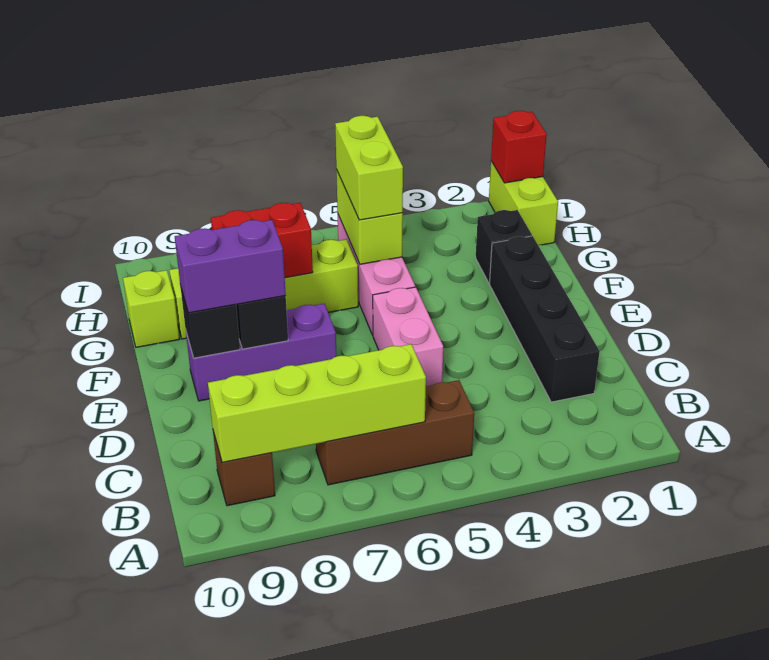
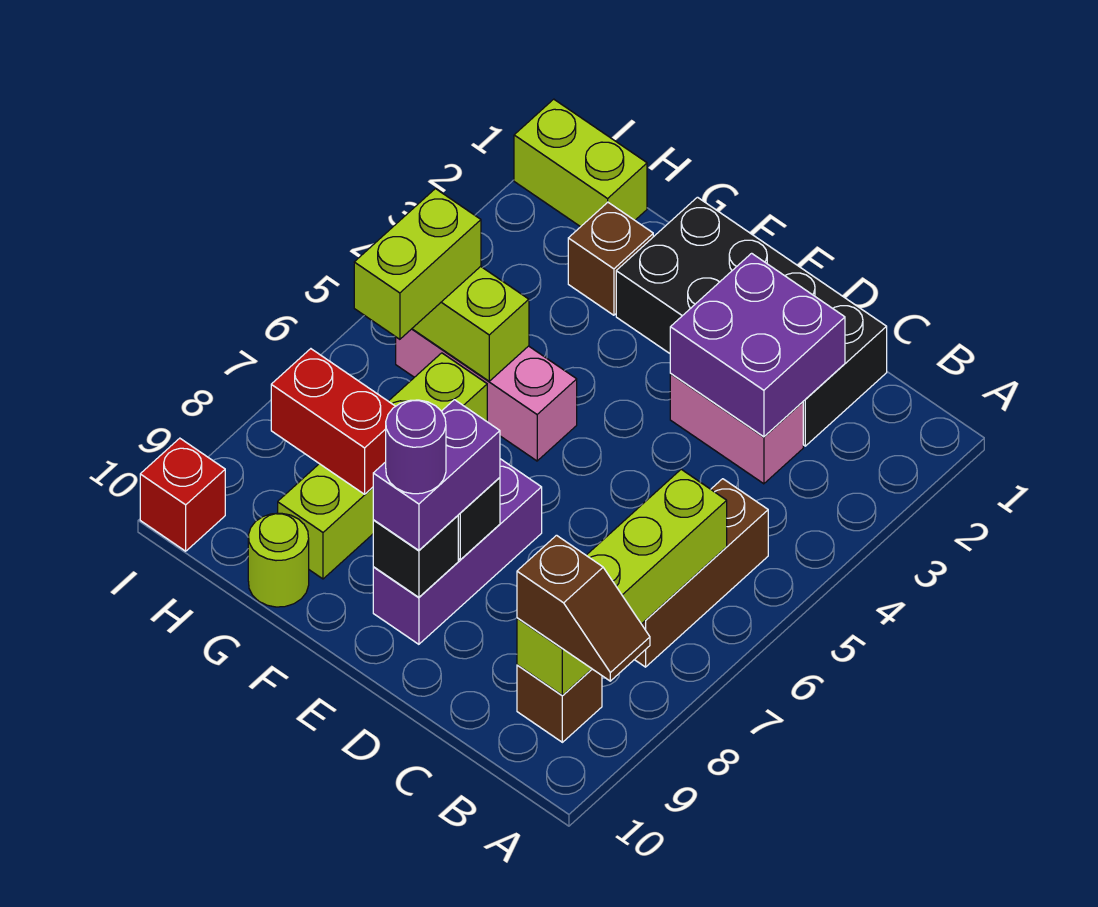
none -> brown 1x2 slope [517,535,650,681]
black 1x4 brick [490,236,600,402] -> black 2x4 brick [616,197,887,446]
none -> purple 2x2 brick [670,253,845,437]
pink 1x2 brick [373,287,443,386] -> pink 1x2 brick moved to [670,374,803,484]
none -> purple 1x1 round brick [386,400,446,494]
black 1x1 brick [476,210,532,283] -> brown 1x1 brick [568,202,653,315]
lime 1x2 brick [335,116,403,220] -> lime 1x2 brick turned to [354,189,481,339]
red 1x2 brick [211,203,313,278] -> red 1x2 brick turned to [271,349,395,494]
lime 1x1 brick [123,270,179,347] -> lime 1x1 round brick [248,513,309,607]
red 1x1 brick [491,111,547,183] -> red 1x1 brick moved to [140,438,225,551]

